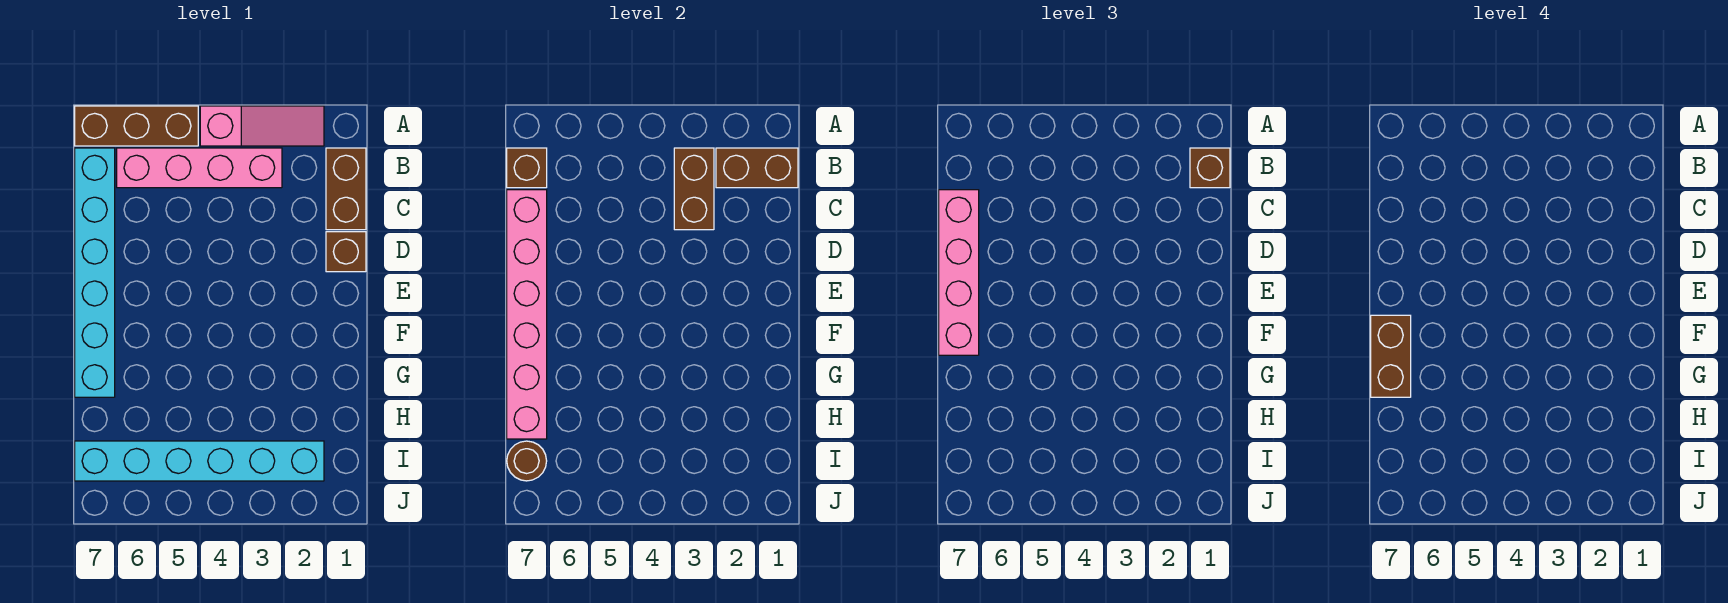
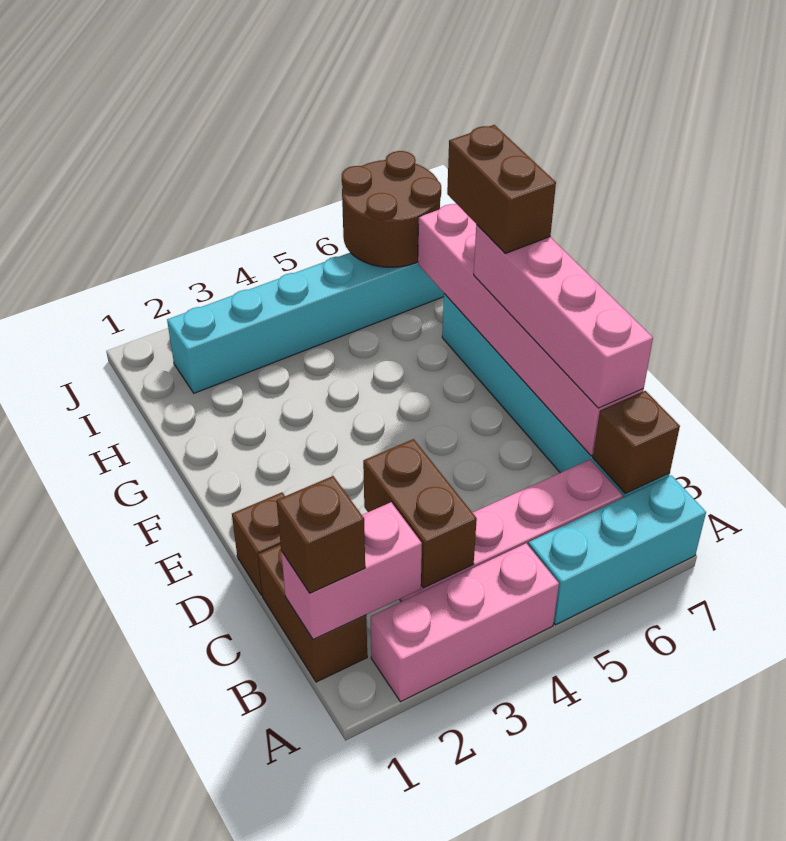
pink 1x3 slope [200,106,324,146] -> pink 1x3 brick [371,543,559,702]
brown 1x3 brick [75,106,198,146] -> cyan 1x3 brick [528,475,706,625]
brown 1x2 brick [716,148,798,188] -> pink 1x2 brick [281,502,422,640]
brown 1x1 round brick [507,441,547,481] -> brown 2x2 round brick [342,151,441,267]

